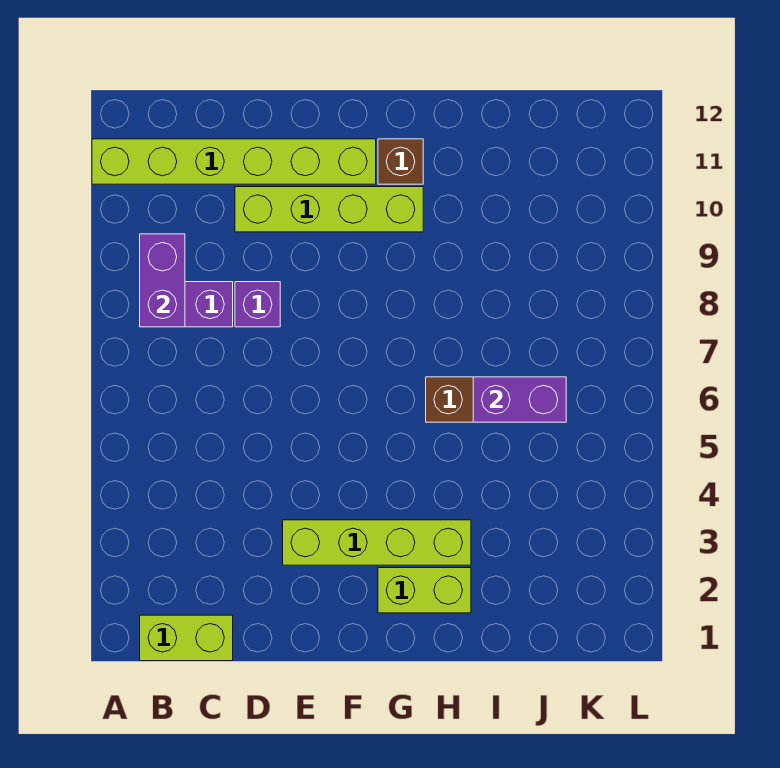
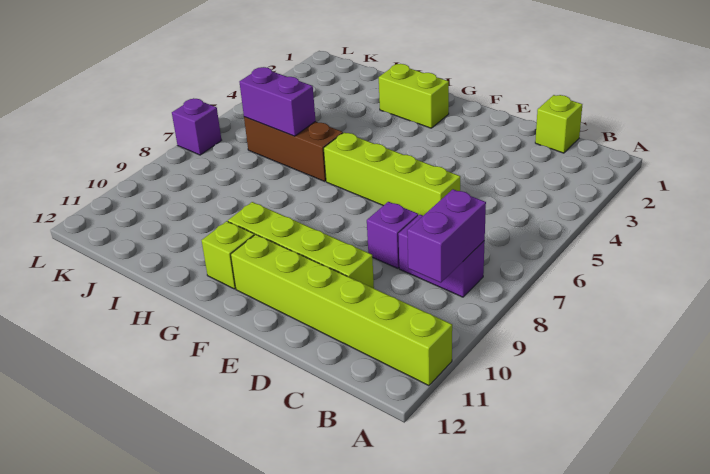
lime 1x2 brick [140,615,233,661] -> lime 1x1 brick [535,95,582,153]
lime 1x4 brick [283,520,471,565] -> lime 1x4 brick moved to [324,132,460,215]
brown 1x1 brick [378,139,423,184] -> lime 1x1 brick [202,221,254,289]
none -> purple 1x1 brick [172,99,221,155]

